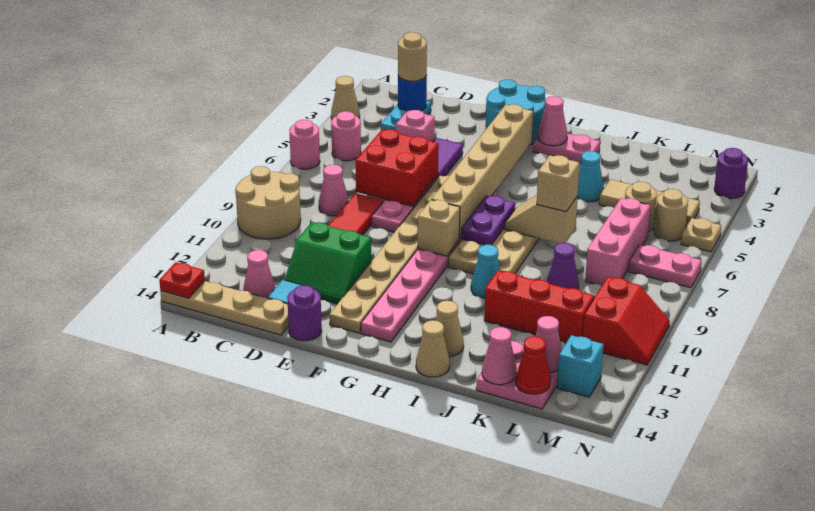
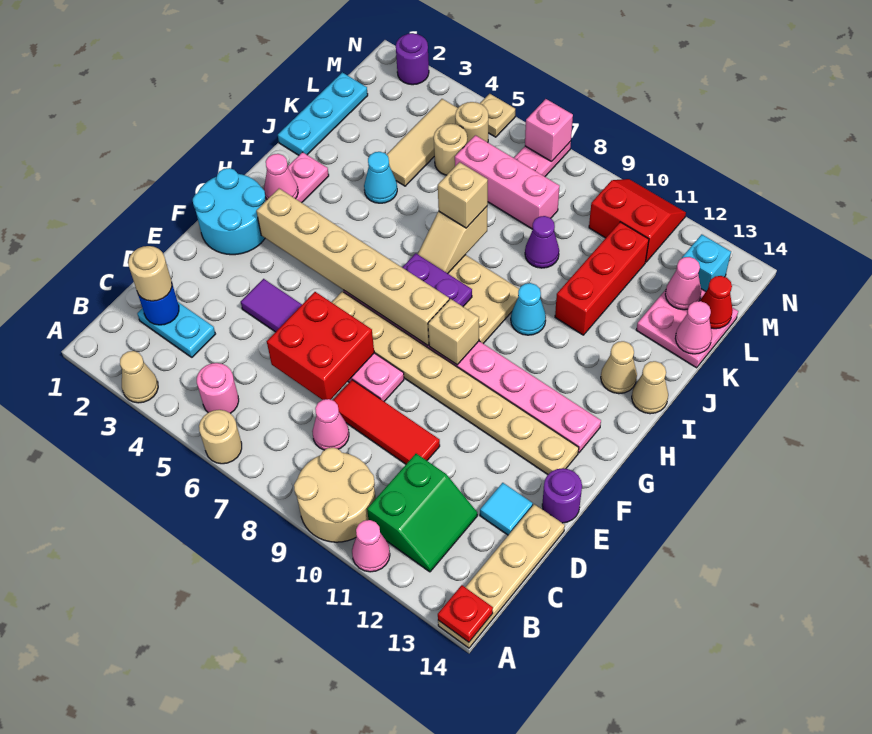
pink 1x1 round brick [289,120,320,169] -> tan 1x1 round brick [199,410,242,464]
pink 1x1 cone [243,250,275,298] -> pink 1x1 cone moved to [352,520,390,572]
pink 1x1 brick [396,110,435,142] -> pink 1x1 brick moved to [525,99,573,162]
green 2x2 slope [285,222,371,304] -> green 2x2 slope moved to [367,454,477,572]
none -> cyan 1x3 plate [278,72,368,155]

